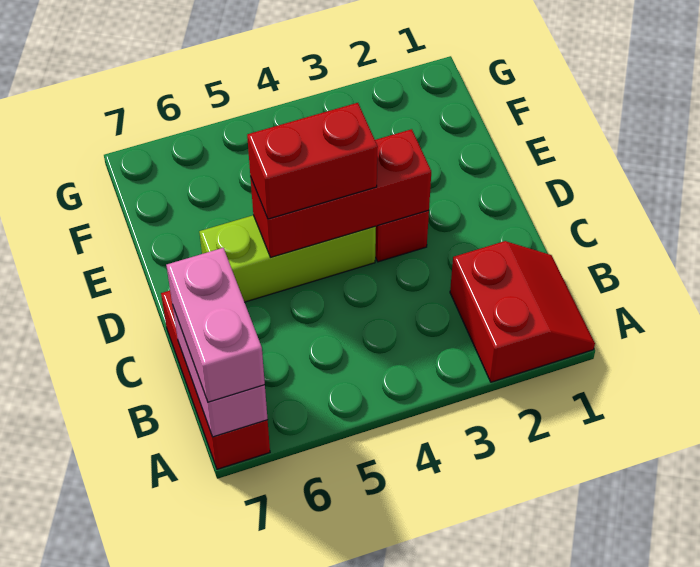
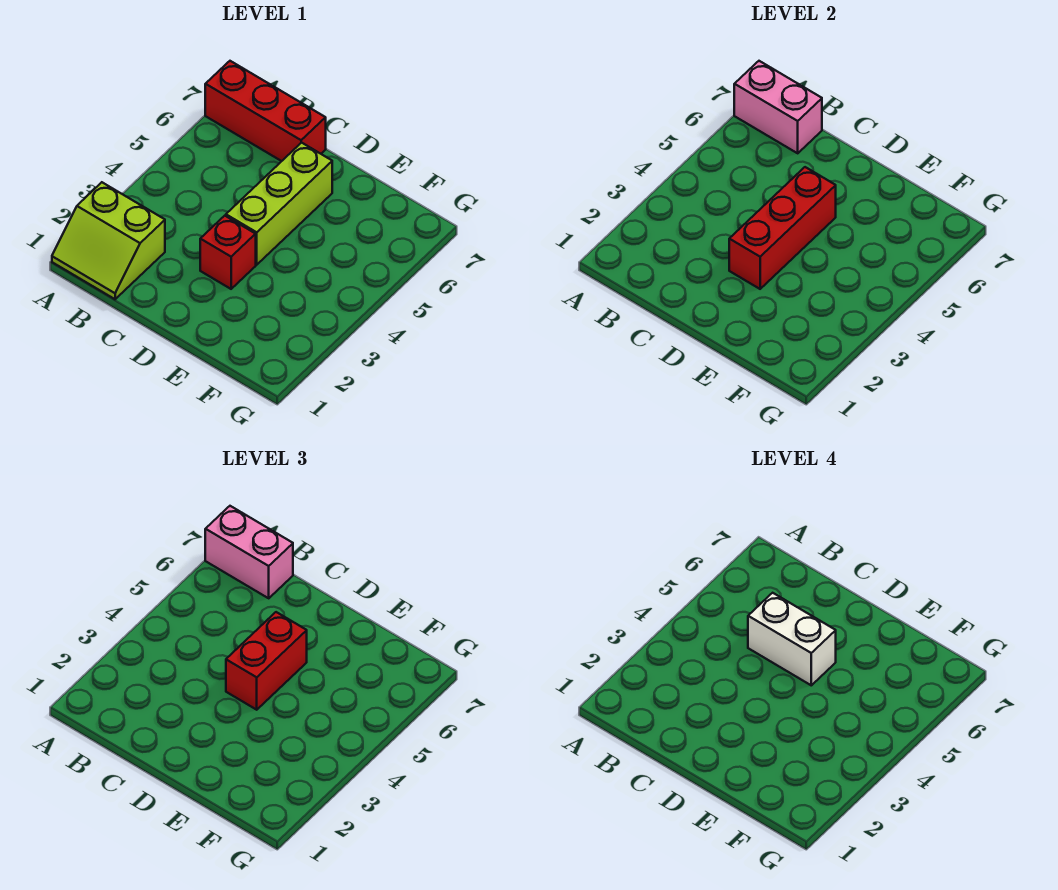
red 2x2 slope [450,241,595,382] -> lime 2x2 slope [52,182,165,299]
none -> white 1x2 brick [748,593,836,685]

